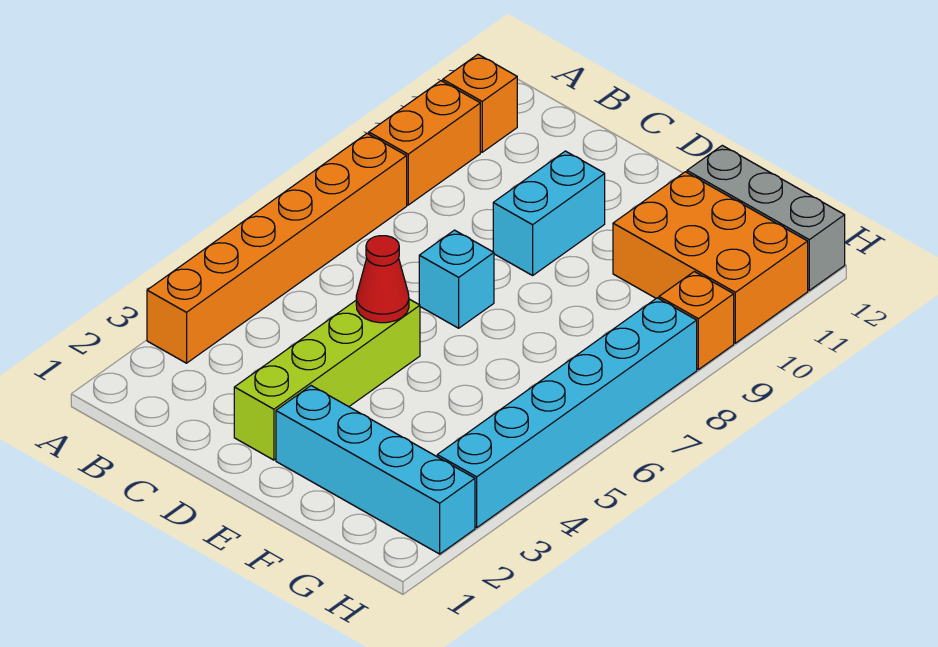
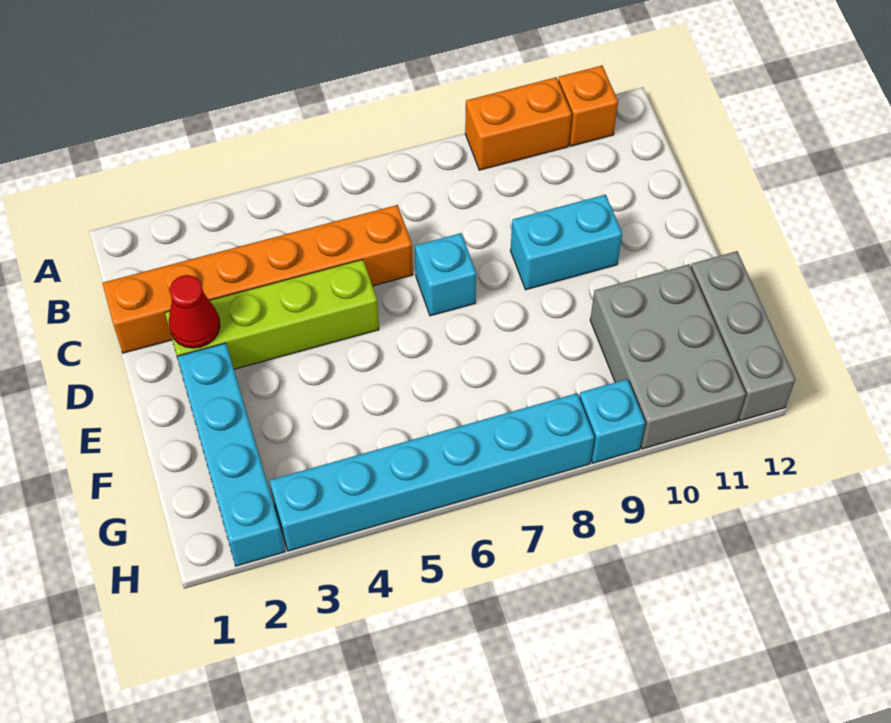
orange 1x6 brick [147,133,407,363] -> orange 1x6 brick moved to [102,205,413,353]
red 1x1 cone [356,236,409,323] -> red 1x1 cone moved to [169,275,220,348]
orange 2x3 brick [613,172,808,343] -> grey 2x3 brick [590,264,746,449]
orange 1x1 brick [659,272,734,370] -> cyan 1x1 brick [579,379,645,463]

